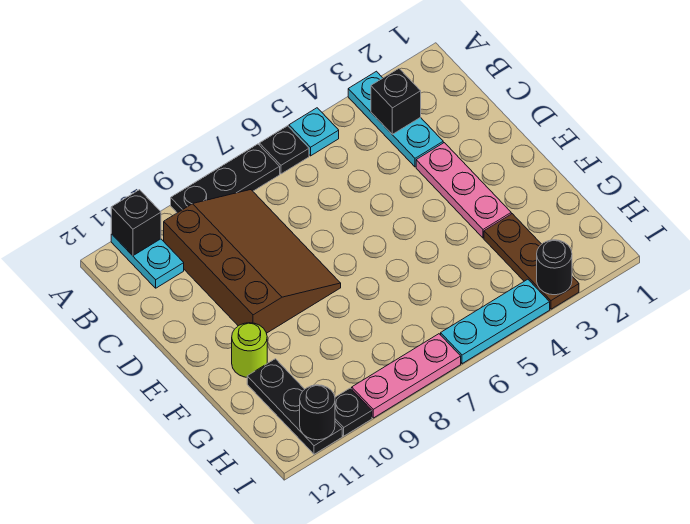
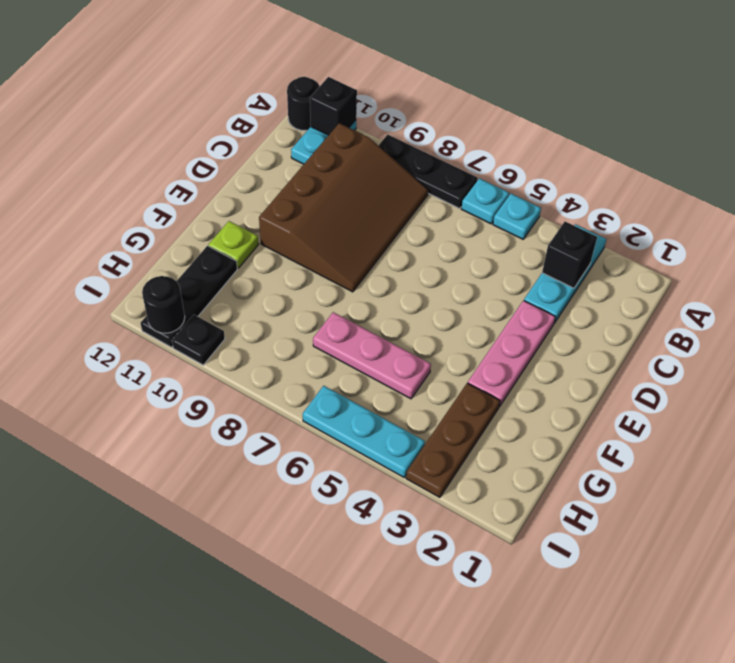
black 1x1 plate [259,126,309,174] -> cyan 1x1 plate [462,178,509,224]
lime 1x1 round brick [232,323,267,377] -> lime 1x1 plate [209,221,259,268]
black 1x1 round brick [537,240,572,295] -> black 1x1 round brick moved to [287,77,320,131]
pink 1x3 plate [352,334,461,418] -> pink 1x3 plate moved to [313,312,431,399]

